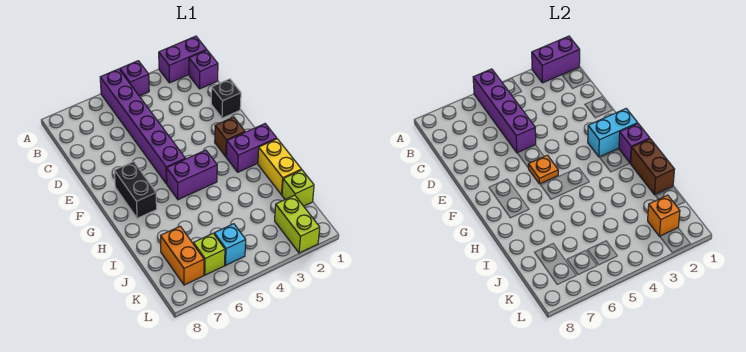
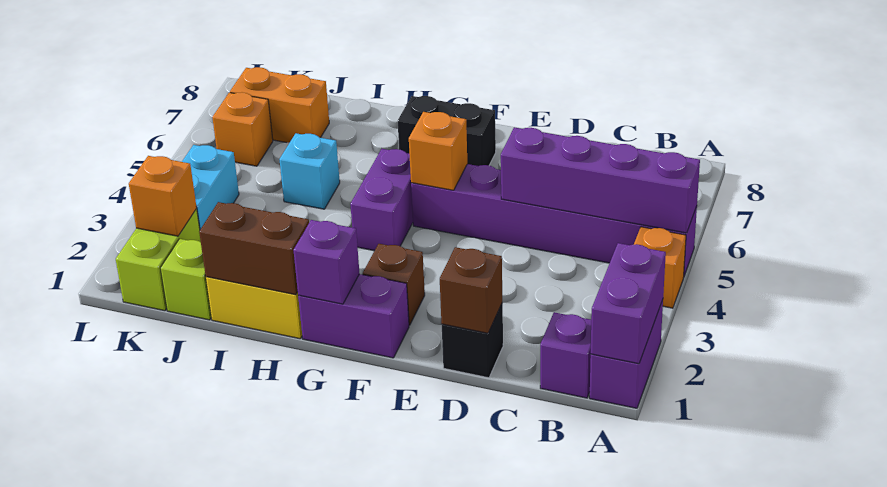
purple 1x1 brick [120,61,149,96] -> orange 1x1 brick [634,227,686,308]
none -> brown 1x1 brick [440,247,502,333]
cyan 1x2 brick [588,109,638,157] -> cyan 1x2 brick moved to [182,145,239,229]
orange 1x1 plate [528,155,558,184] -> orange 1x1 brick [409,112,467,190]
purple 1x2 brick [226,124,277,172] -> purple 1x2 brick turned to [298,274,409,358]
lime 1x2 brick [275,195,320,253] -> lime 1x2 brick turned to [116,209,201,311]
cyan 1x1 brick [214,224,246,265] -> cyan 1x1 brick moved to [279,133,340,209]
lime 1x1 brick [193,234,225,275] -> orange 1x1 brick [212,92,273,166]

